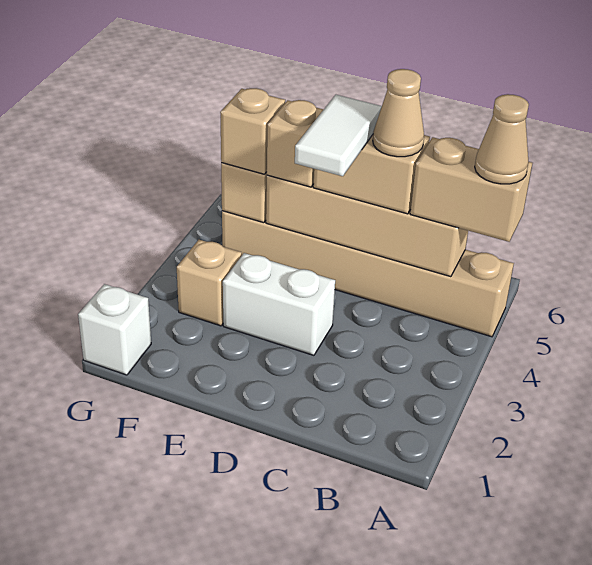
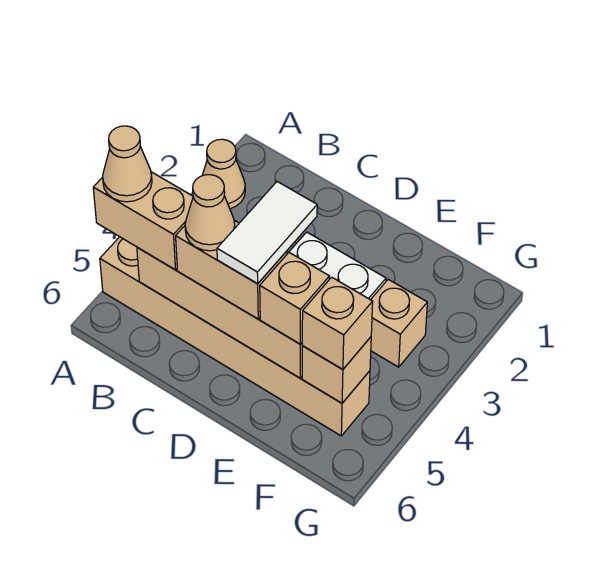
none -> tan 1x1 cone [202,139,245,209]
white 1x1 brick [78,284,151,375] -> none

